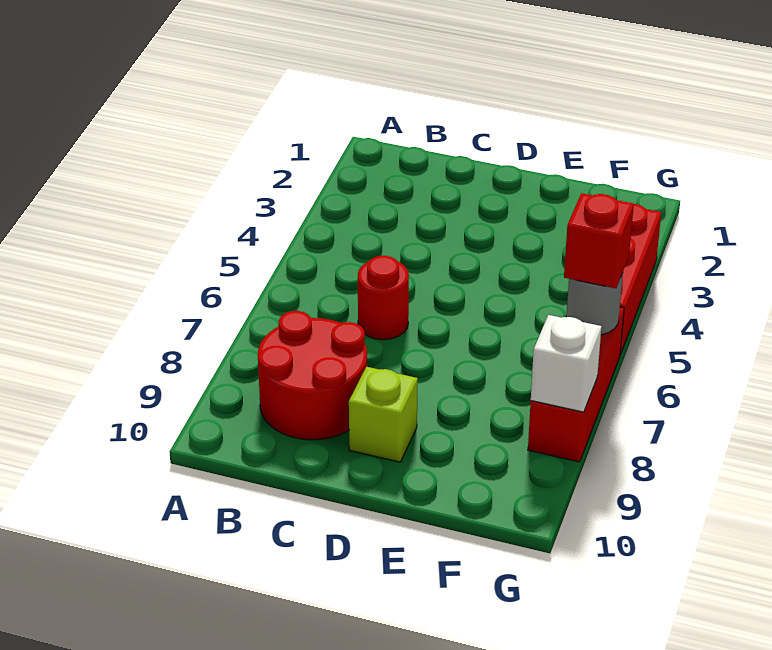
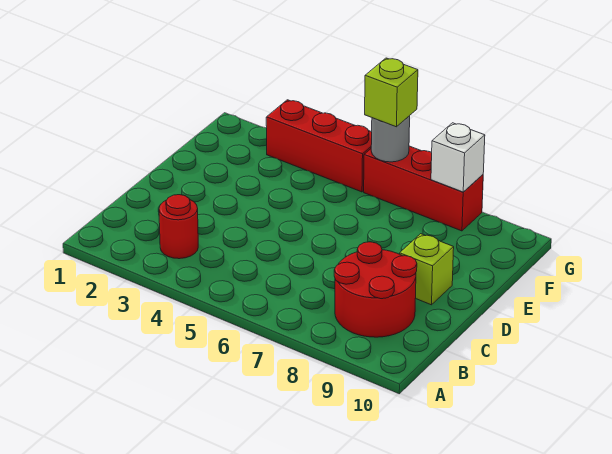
red 1x1 round brick [358,256,409,340] -> red 1x1 round brick moved to [159,195,198,259]
red 1x1 brick [564,193,634,288] -> lime 1x1 brick [365,58,418,127]

